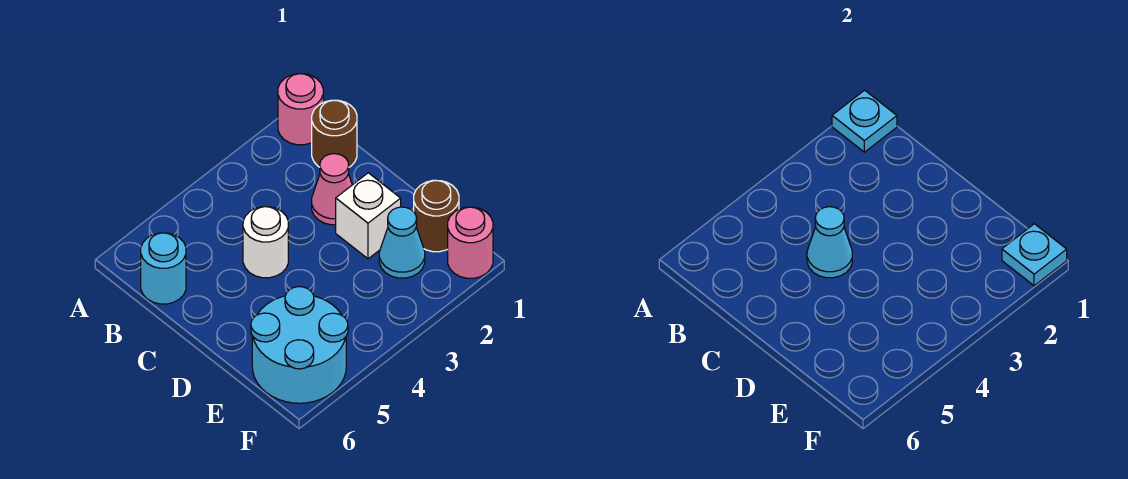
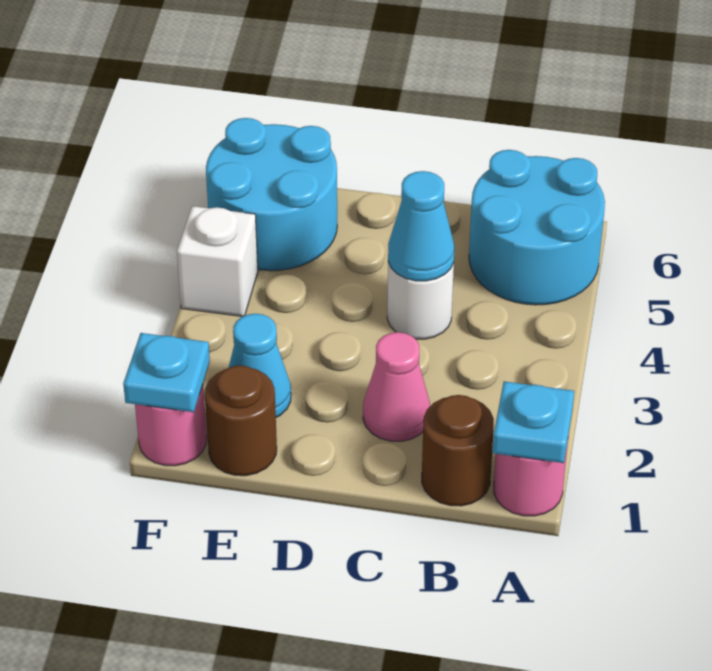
cyan 1x1 round brick [141,233,186,304] -> cyan 2x2 round brick [469,150,605,305]
white 1x1 brick [336,173,401,259] -> white 1x1 brick moved to [177,206,258,317]

